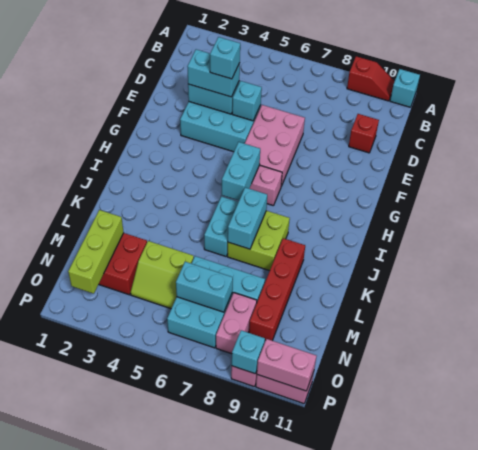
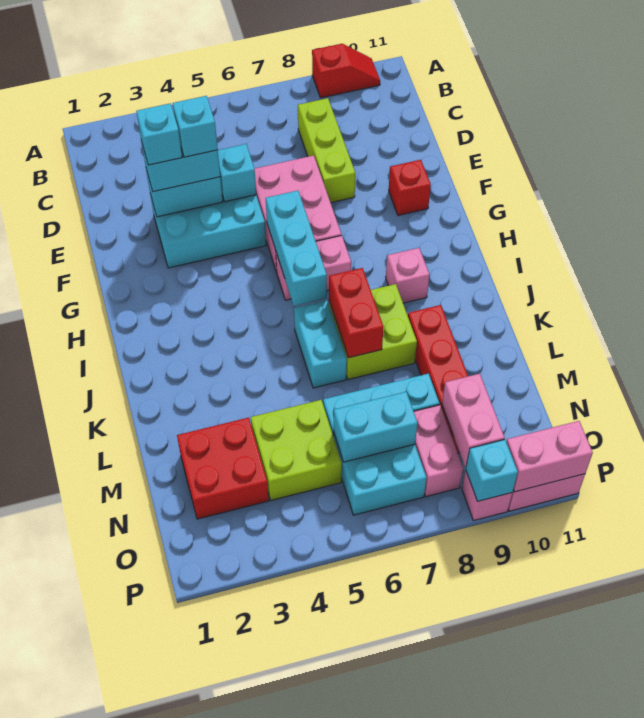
cyan 1x1 brick [390,69,420,107] -> cyan 1x1 brick moved to [136,103,182,165]
red 1x1 brick [349,114,379,153] -> red 1x1 brick moved to [389,160,431,216]
cyan 1x2 brick [222,142,260,201] -> cyan 1x3 brick [266,191,327,306]
none -> pink 1x1 brick [386,248,429,303]
cyan 1x2 brick [228,188,267,249] -> red 1x2 brick [329,268,383,358]
lime 1x3 brick [68,210,124,294] -> lime 1x3 brick moved to [298,98,355,203]
lime 2x2 slope [131,241,194,309] -> lime 2x2 brick [251,400,342,500]
none -> pink 1x2 brick [442,374,505,468]

